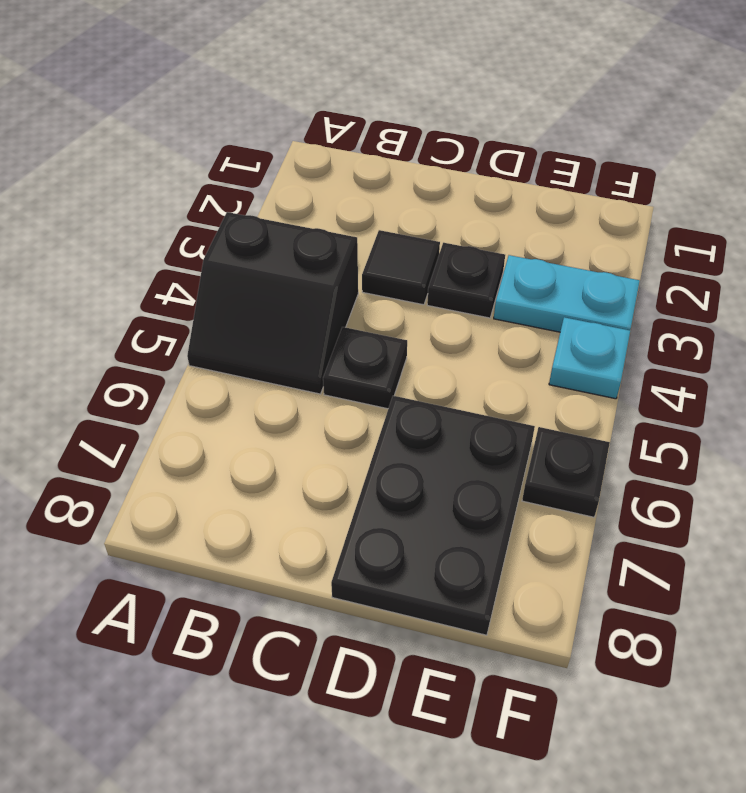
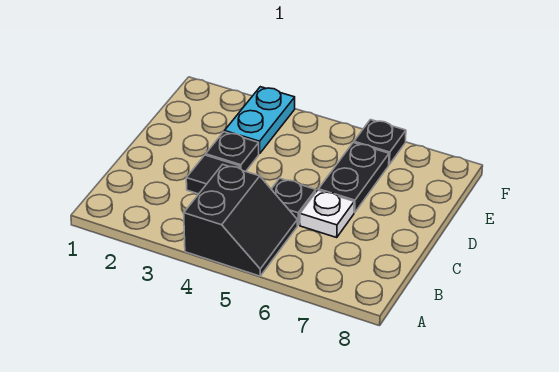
none -> white 1x1 plate [300,190,354,237]
black 2x3 plate [331,396,535,635] -> black 1x2 plate [318,143,389,213]
cyan 1x1 plate [549,317,630,399] -> none

